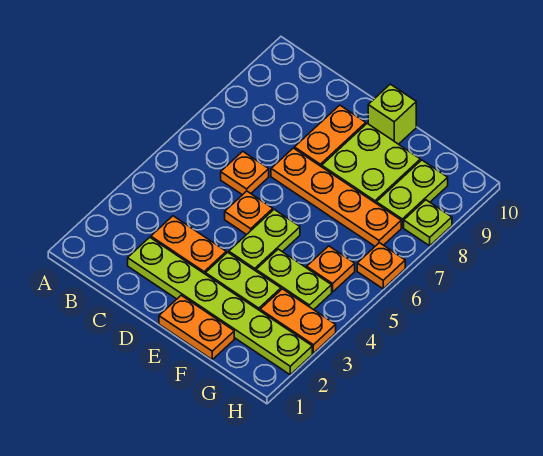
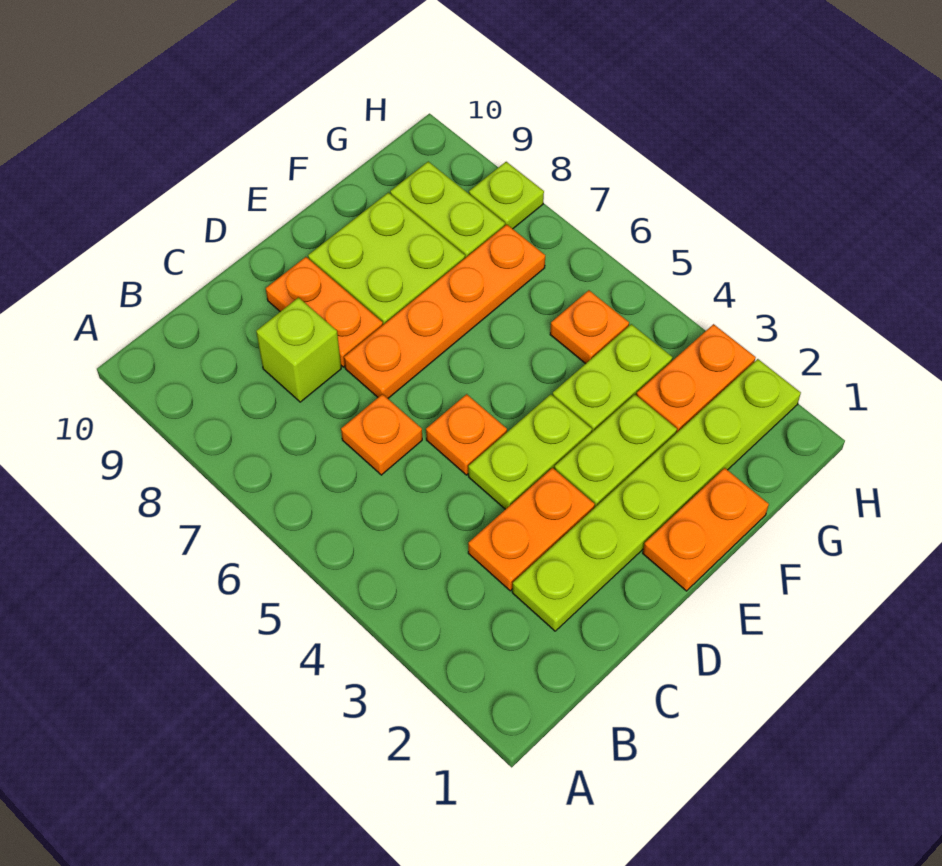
lime 1x2 plate [229,209,300,271] -> lime 1x2 plate turned to [468,394,592,509]
lime 1x1 brick [368,84,416,144] -> lime 1x1 brick moved to [256,298,341,402]
orange 1x1 plate [357,243,405,289] -> none

